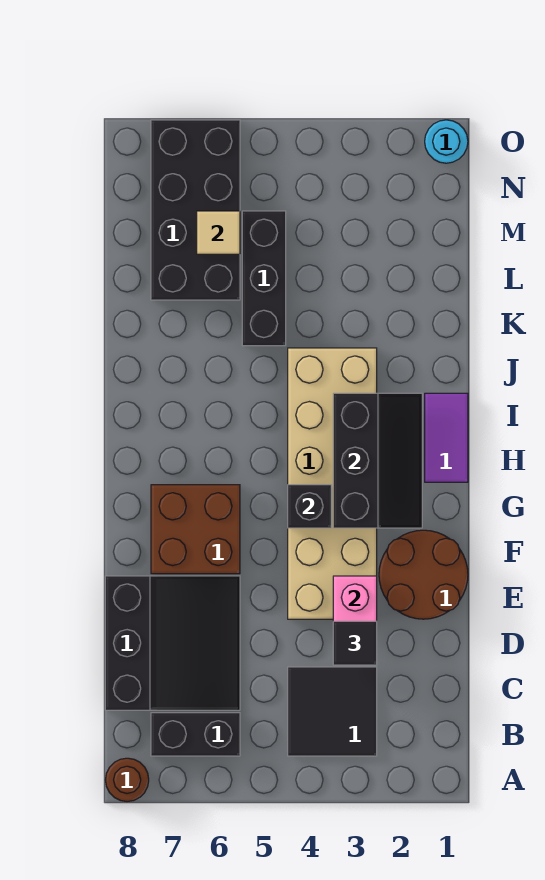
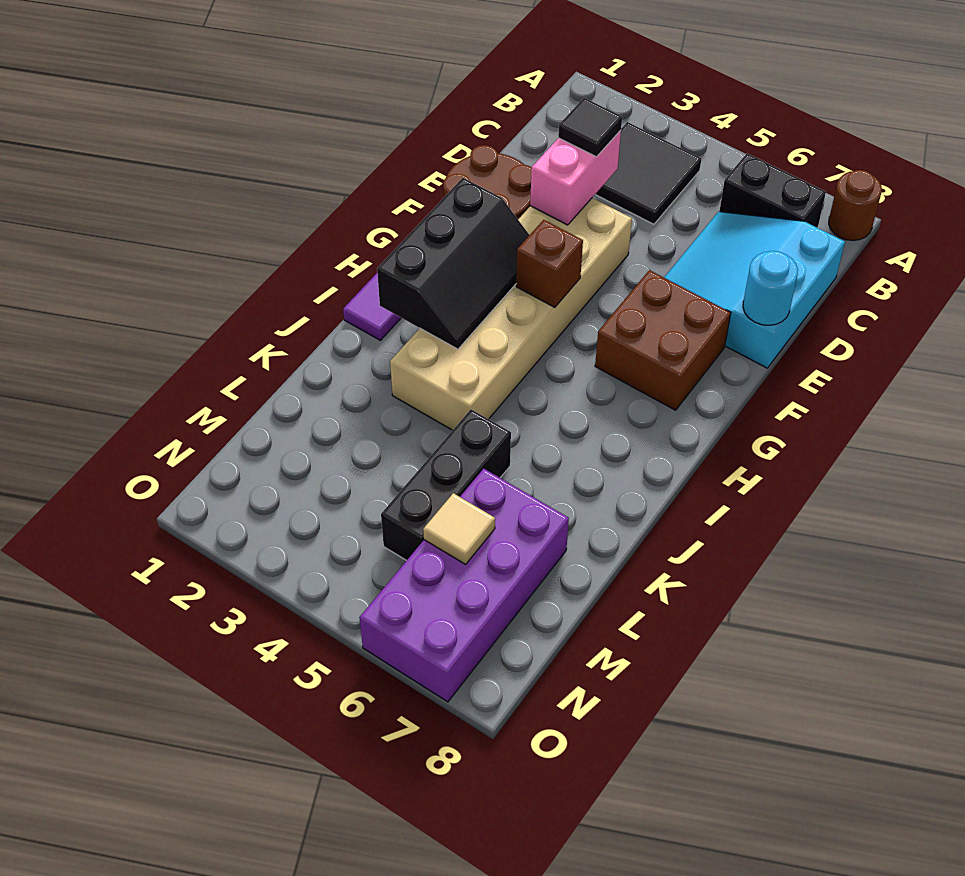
black 3x3 slope [105,576,240,710] -> cyan 3x3 slope [664,212,845,368]
black 2x3 slope [333,393,422,528] -> black 2x3 slope turned to [377,178,529,349]
black 1x1 brick [288,485,331,528] -> brown 1x1 brick [516,220,583,307]
black 2x4 brick [151,120,240,300] -> purple 2x4 brick [359,469,569,702]
cyan 1x1 round brick [425,120,468,163] -> cyan 1x1 round brick moved to [743,251,798,325]

